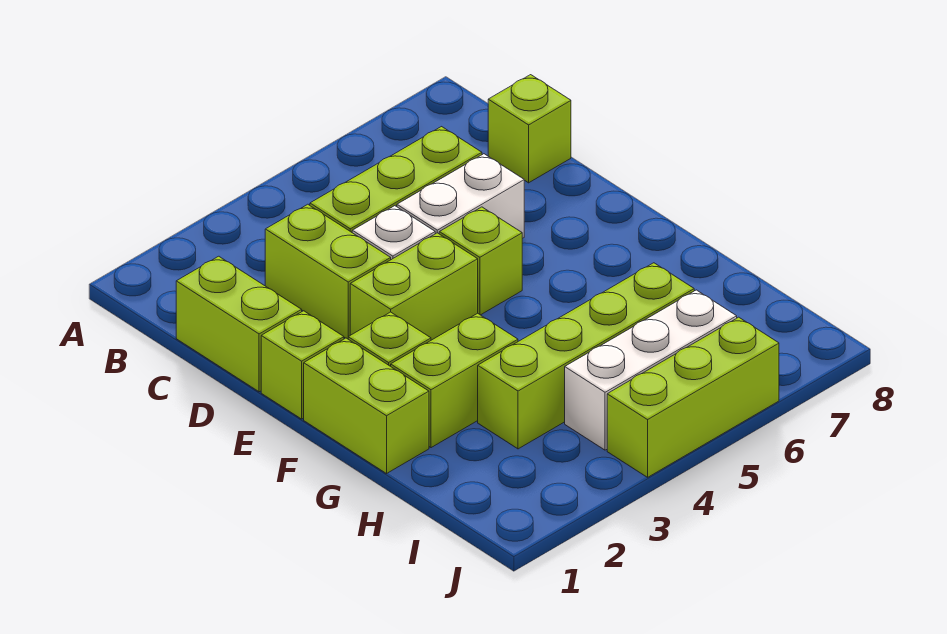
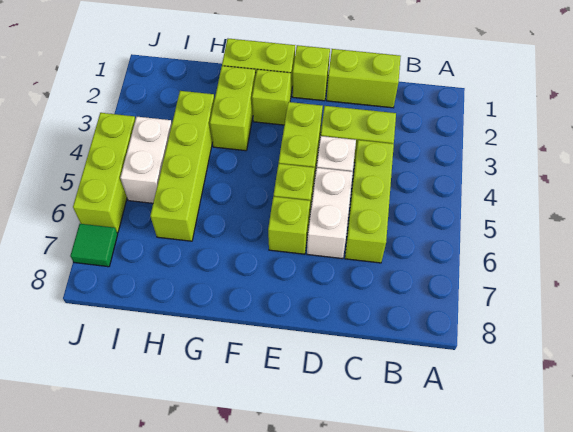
lime 1x1 brick [488,75,571,183] -> lime 1x1 brick moved to [268,197,310,254]
white 1x3 brick [565,290,737,450] -> white 1x2 brick [120,117,172,203]
none -> green 1x1 tile [70,224,118,267]

